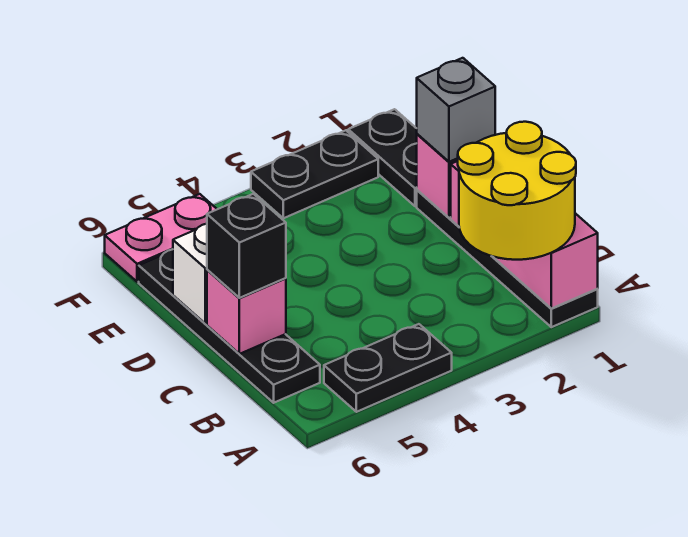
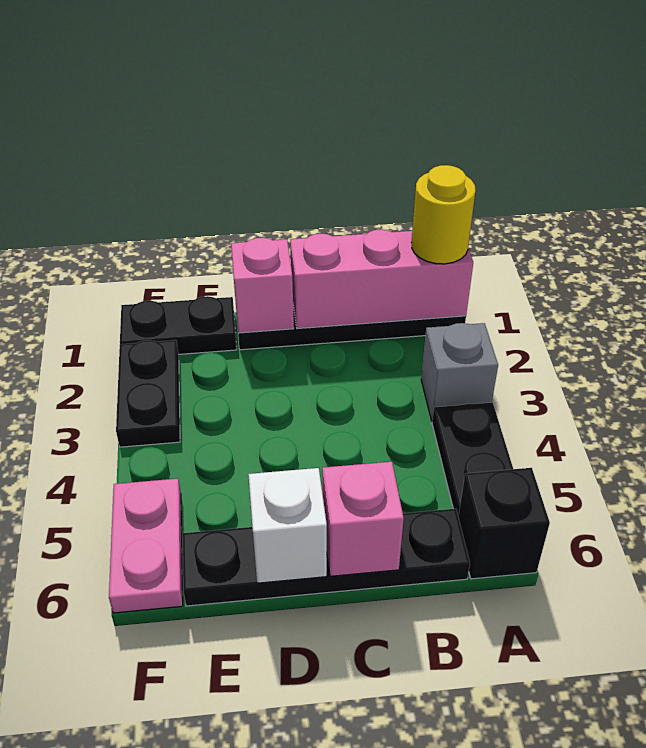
yellow 2x2 round brick [458,122,576,260] -> yellow 1x1 round brick [412,165,476,264]
black 1x1 brick [207,194,286,298] -> black 1x1 brick moved to [458,468,550,579]
grey 1x1 brick [417,58,495,162] -> grey 1x1 brick moved to [421,323,498,421]

